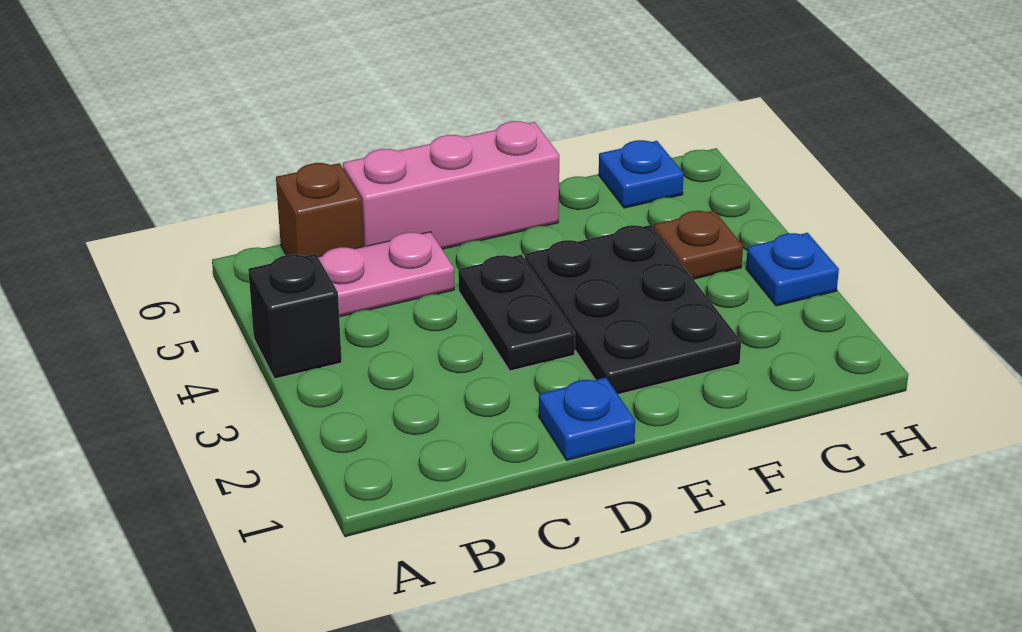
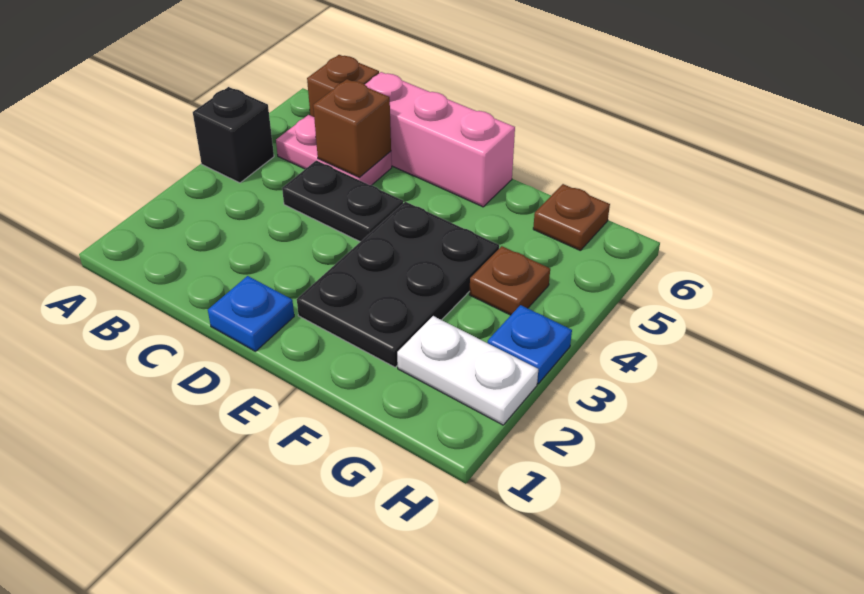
none -> brown 1x1 brick [313,79,391,178]
black 1x2 plate [458,255,575,371] -> black 1x2 plate turned to [282,161,403,242]
none -> white 1x2 plate [397,316,538,425]
blue 1x1 plate [599,140,684,208] -> brown 1x1 plate [533,184,610,251]

